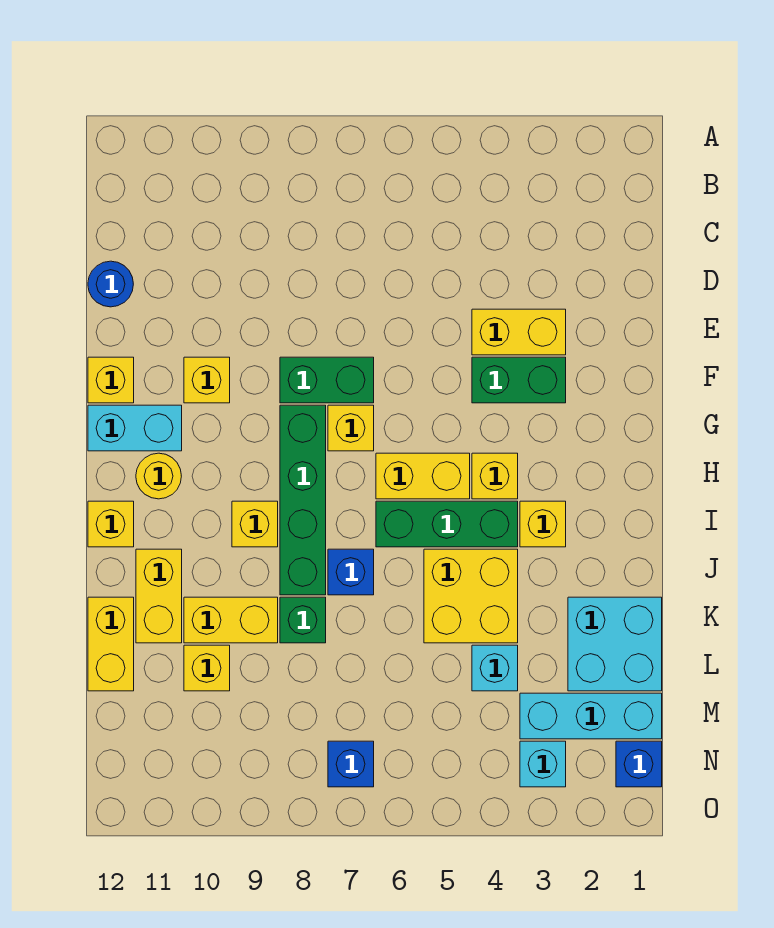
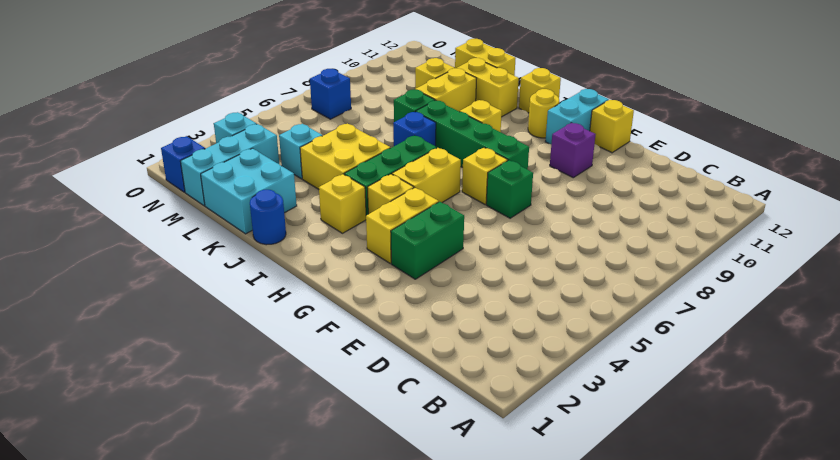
blue 1x1 round brick [88,261,133,307] -> blue 1x1 round brick moved to [250,190,286,245]
yellow 1x2 brick [472,309,566,355] -> yellow 1x2 brick moved to [366,188,439,263]
green 1x2 brick [280,357,374,403] -> green 1x1 brick [486,160,533,218]
yellow 1x1 brick [184,357,230,403] -> purple 1x1 brick [550,123,596,178]

